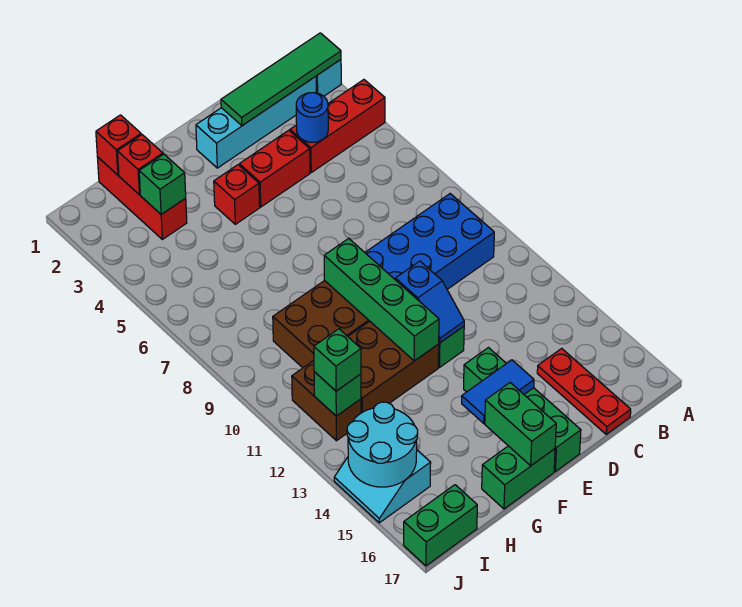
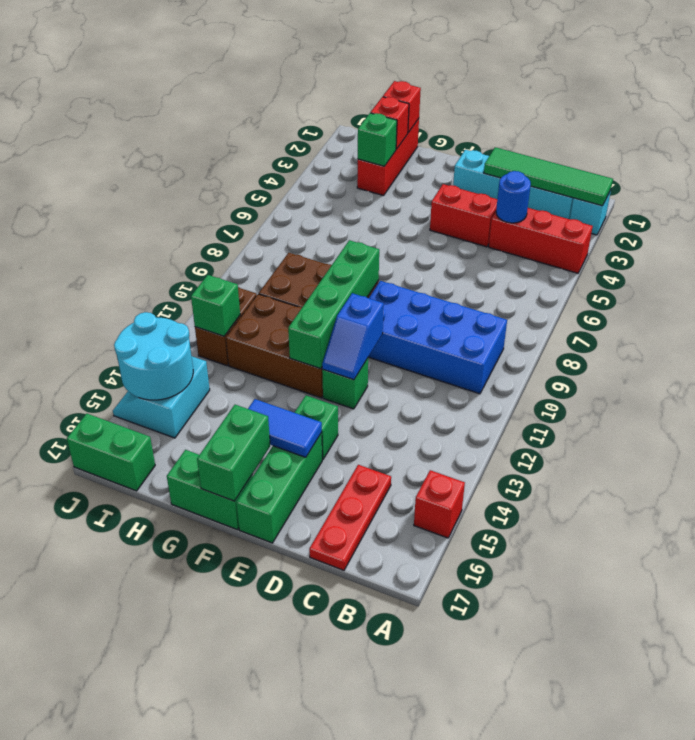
red 1x1 brick [214,165,260,224] -> red 1x1 brick moved to [414,470,465,538]
green 1x1 brick [314,329,361,391] -> none

